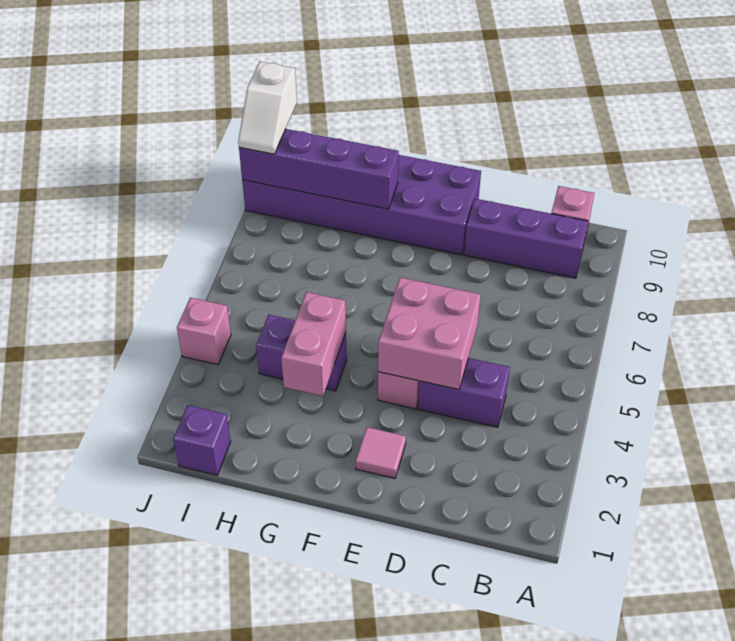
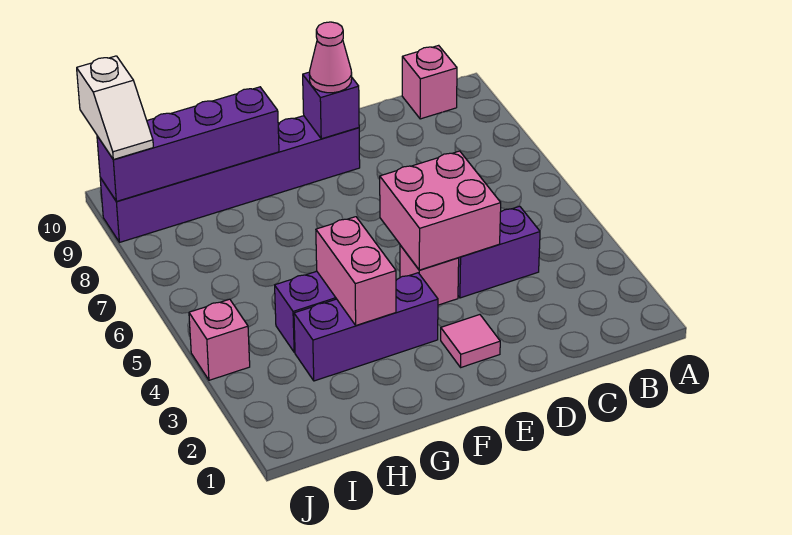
purple 1x3 brick [464,199,588,278] -> purple 1x3 brick moved to [294,273,438,381]
purple 2x6 brick [242,155,481,255] -> purple 1x6 brick [100,116,360,242]
none -> pink 1x1 cone [309,22,352,93]
purple 1x1 brick [173,405,231,475] -> purple 1x1 brick moved to [303,72,359,139]

